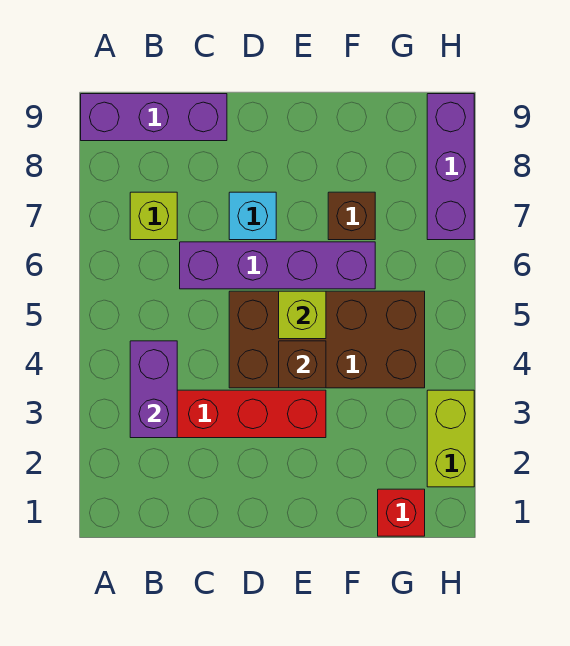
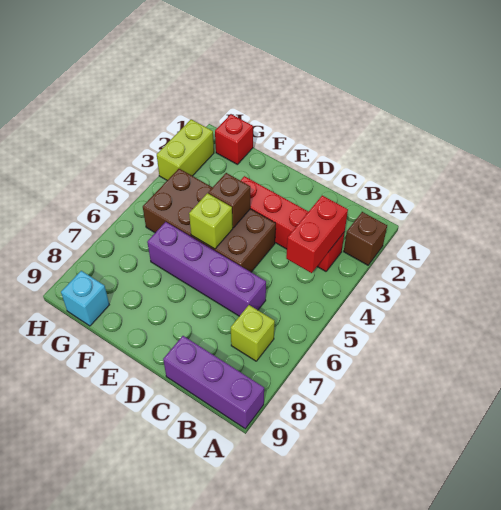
purple 1x2 brick [130,341,177,438] -> red 1x2 brick [286,195,348,273]
cyan 1x1 brick [229,192,276,240] -> cyan 1x1 brick moved to [61,271,109,326]
brown 1x1 brick [328,192,375,240] -> brown 1x1 brick moved to [344,212,387,265]
purple 1x3 brick [427,94,474,240] -> none

